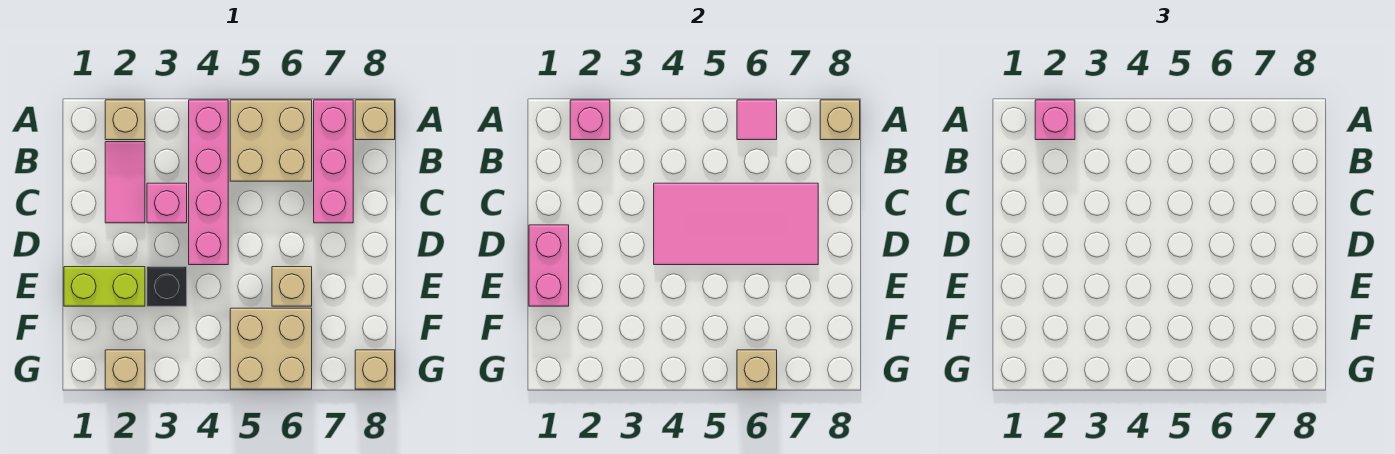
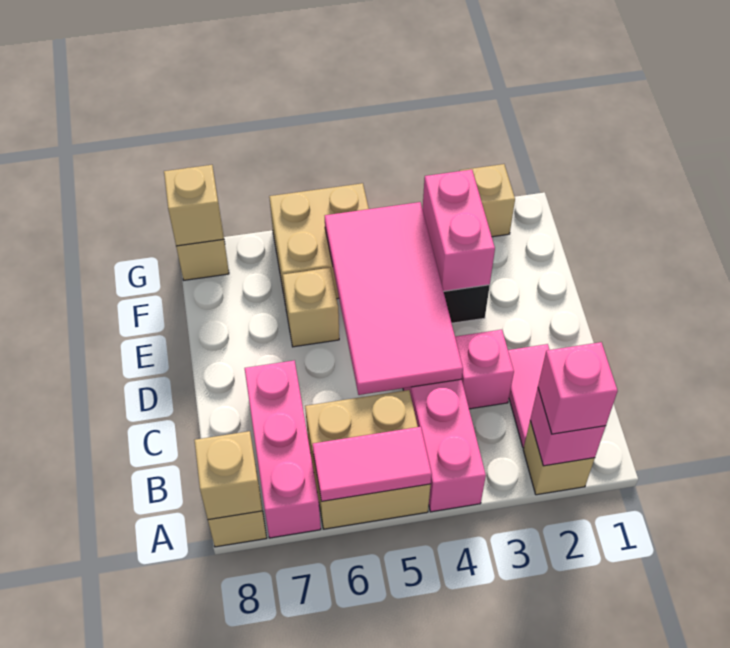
pink 1x1 tile [737,100,777,140] -> pink 1x2 tile [313,427,432,501]
pink 2x4 tile [654,183,818,265] -> pink 2x4 tile turned to [325,202,463,395]
pink 1x2 brick [529,225,569,306] -> pink 1x2 brick moved to [423,170,495,291]
lime 1x2 brick [64,267,145,306] -> none
tan 1x1 brick [737,350,777,389] -> tan 1x1 brick moved to [164,165,223,246]

